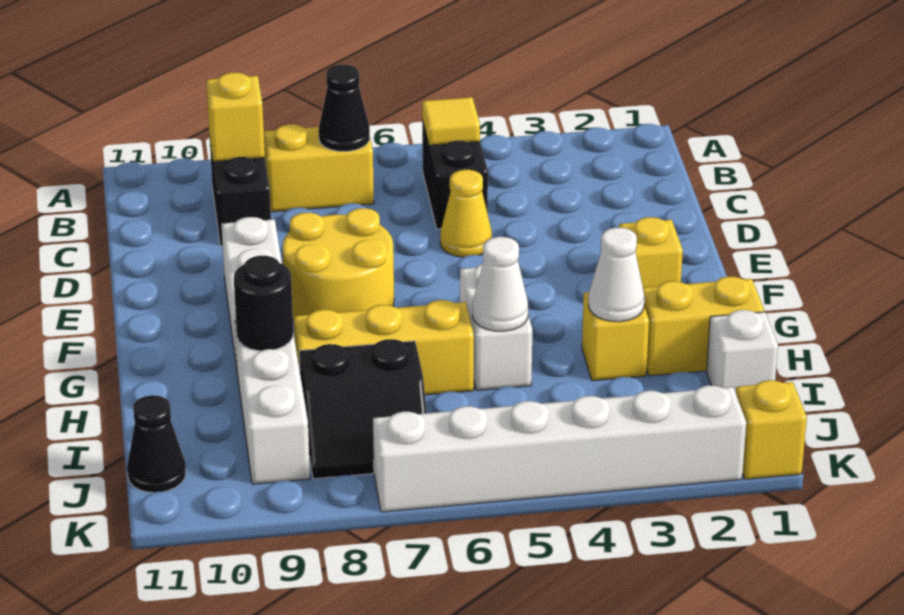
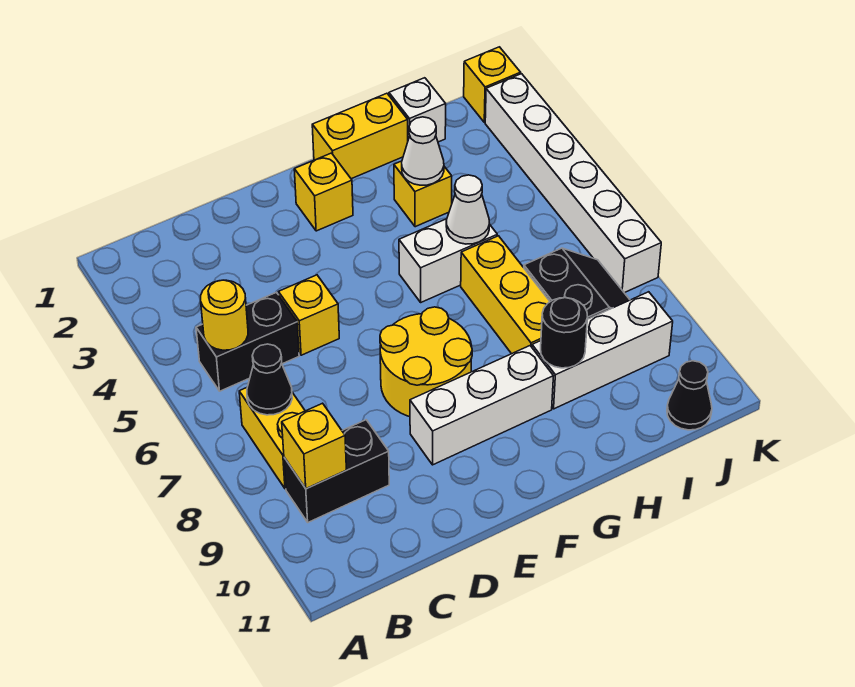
yellow 1x1 tile [422,97,480,145] -> yellow 1x1 round brick [201,280,248,350]
yellow 1x1 cone [440,170,492,257] -> yellow 1x1 brick [279,275,339,355]
yellow 1x2 brick [643,277,764,376] -> yellow 1x2 brick turned to [312,93,408,179]

